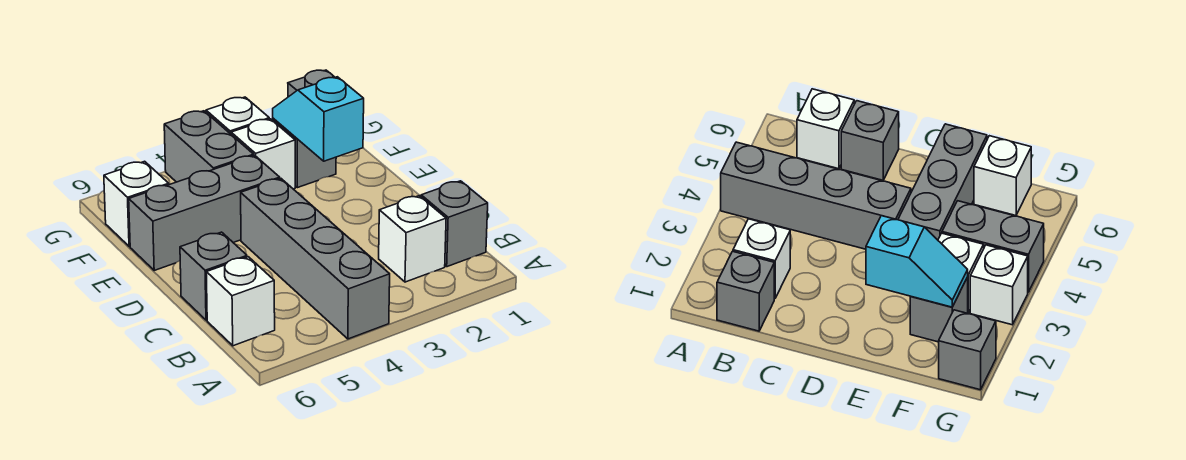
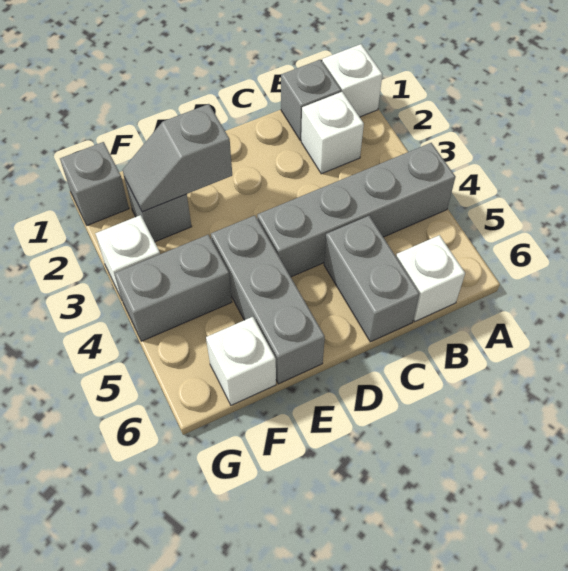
grey 1x1 brick [180,232,247,320] -> grey 1x2 brick [324,216,420,342]
cyan 1x2 slope [273,77,364,161] -> grey 1x2 slope [123,104,232,212]
white 1x1 brick [231,119,295,189] -> white 1x1 brick moved to [322,44,382,117]

